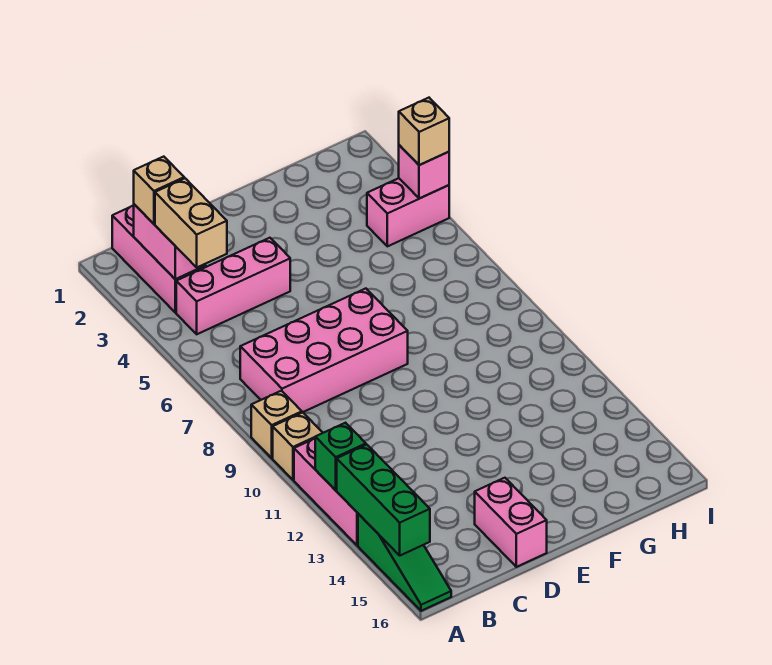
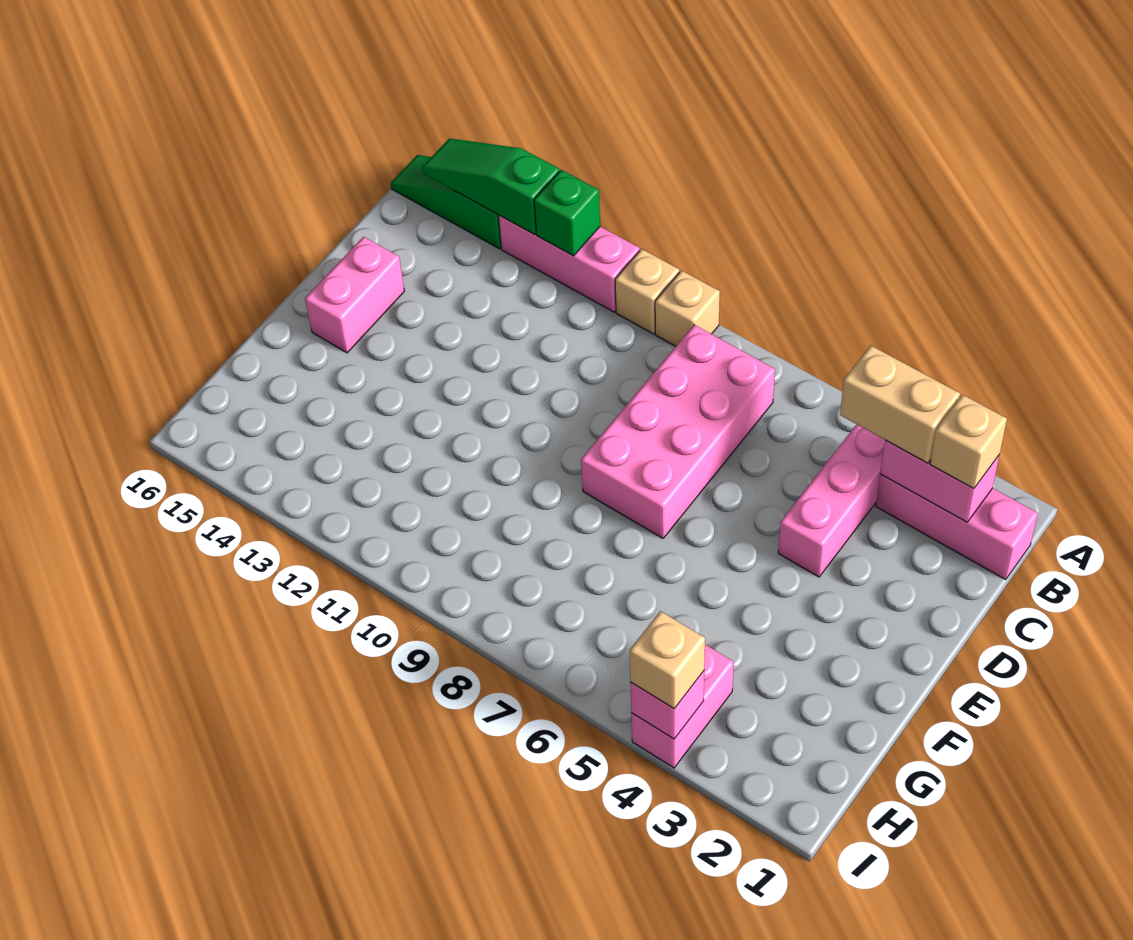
green 1x3 brick [337,445,430,555] -> green 1x3 slope [422,138,560,235]
pink 1x2 brick [475,478,547,567] -> pink 1x2 brick turned to [305,237,404,353]

